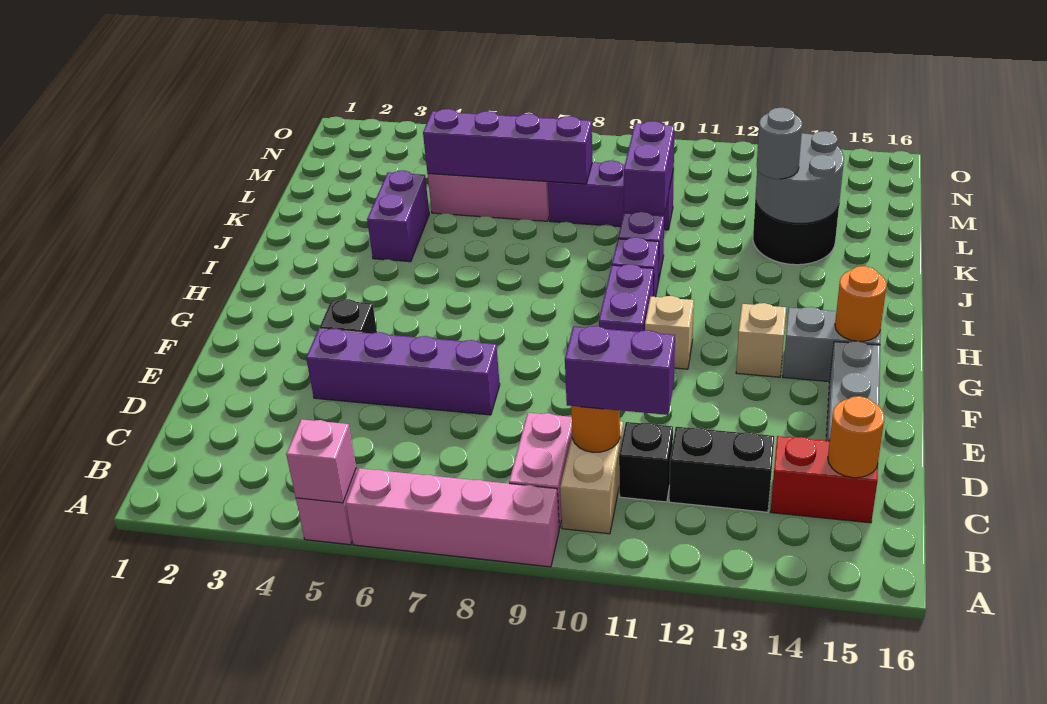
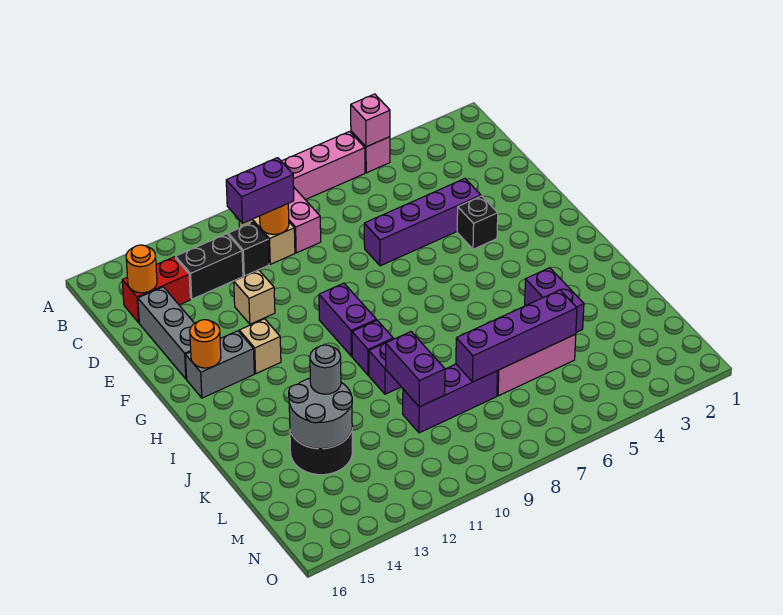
tan 1x1 brick [645,296,694,369] -> tan 1x1 brick moved to [234,270,275,324]

